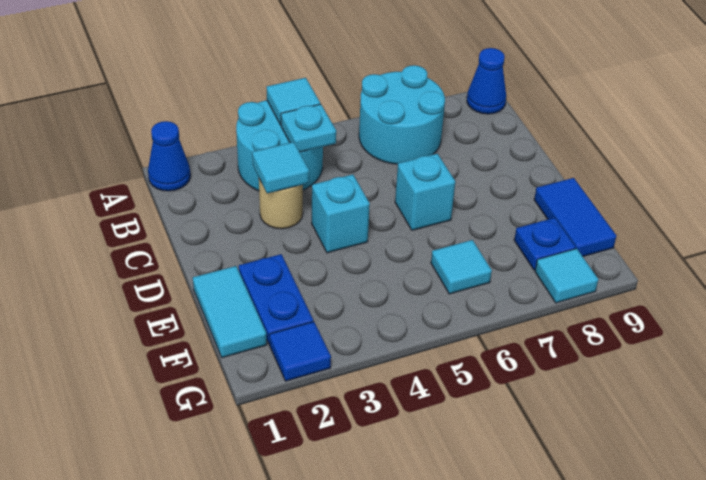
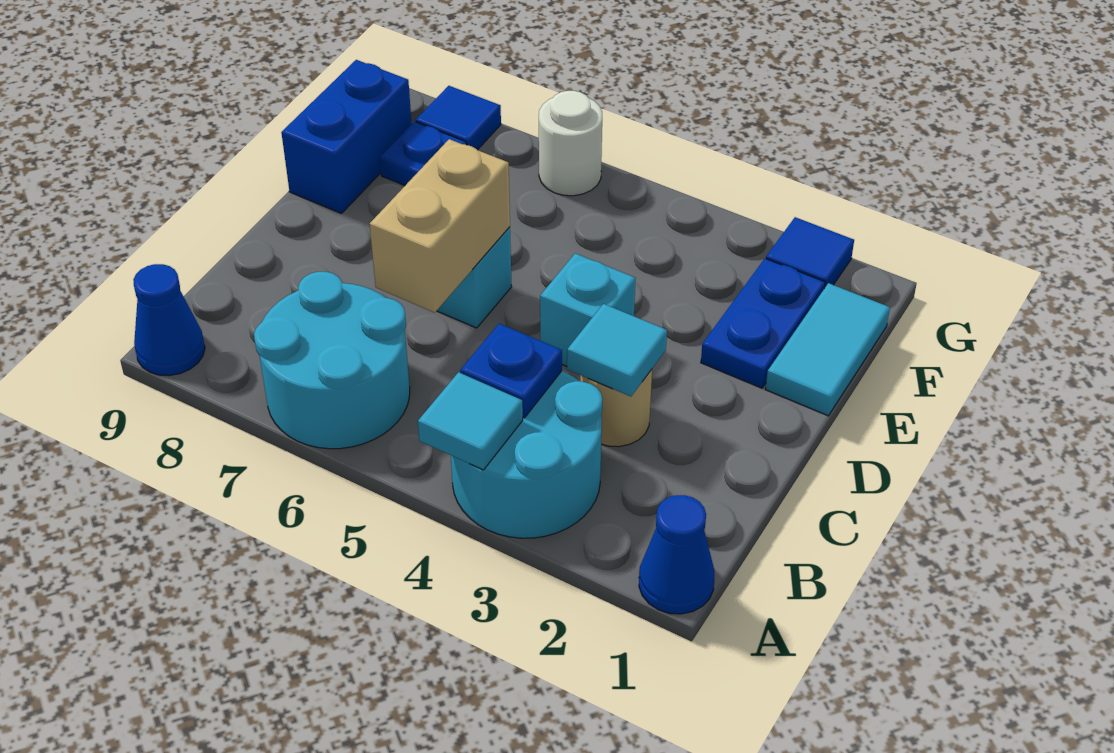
cyan 1x1 plate [281,104,336,152] -> blue 1x1 plate [460,324,562,418]
none -> tan 1x2 brick [370,139,510,313]
blue 1x2 tile [534,178,616,256] -> blue 1x2 brick [281,60,412,213]
cyan 1x1 tile [431,240,492,294] -> none
none -> white 1x1 round brick [539,91,602,196]
cyan 1x1 tile [535,249,598,303] -> blue 1x1 tile [416,86,501,150]

